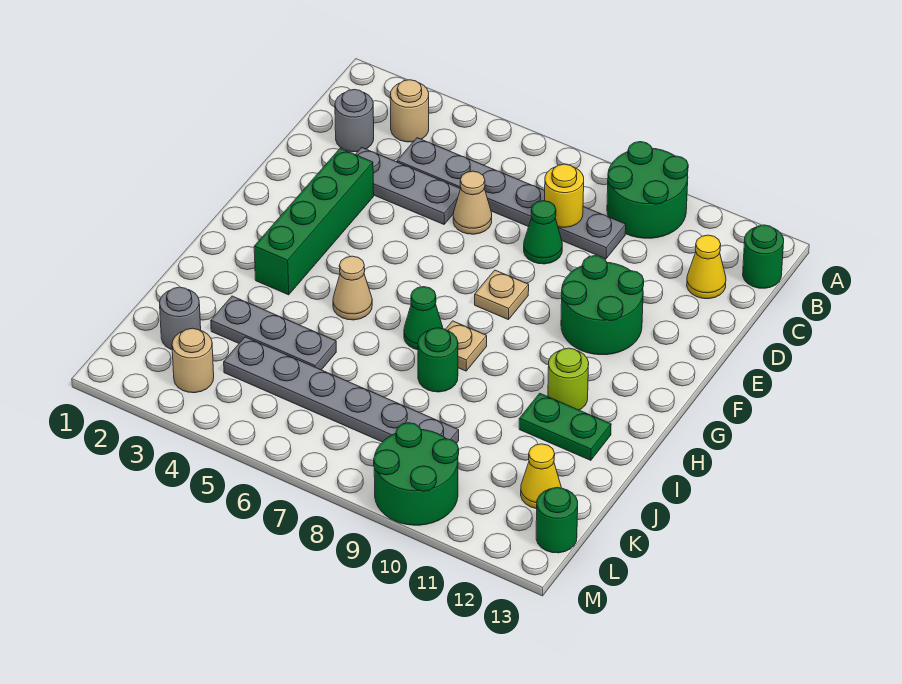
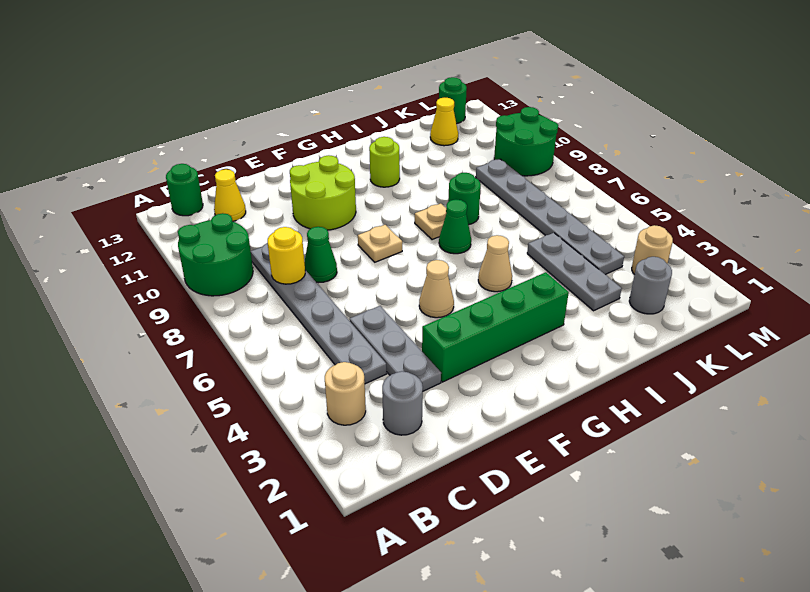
tan 1x1 cone [453,171,492,234] -> tan 1x1 cone moved to [419,260,454,318]
green 2x2 round brick [561,256,644,355] -> lime 2x2 round brick [290,155,356,230]
green 1x2 plate [519,393,611,460] -> none

